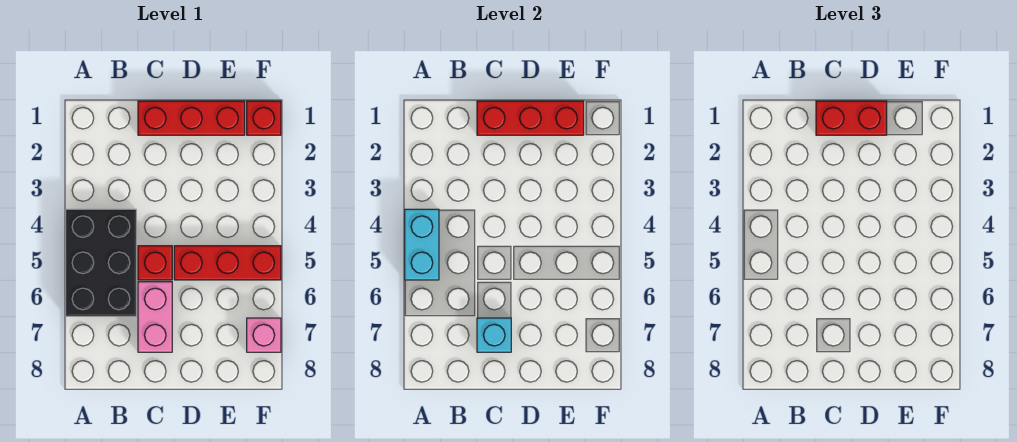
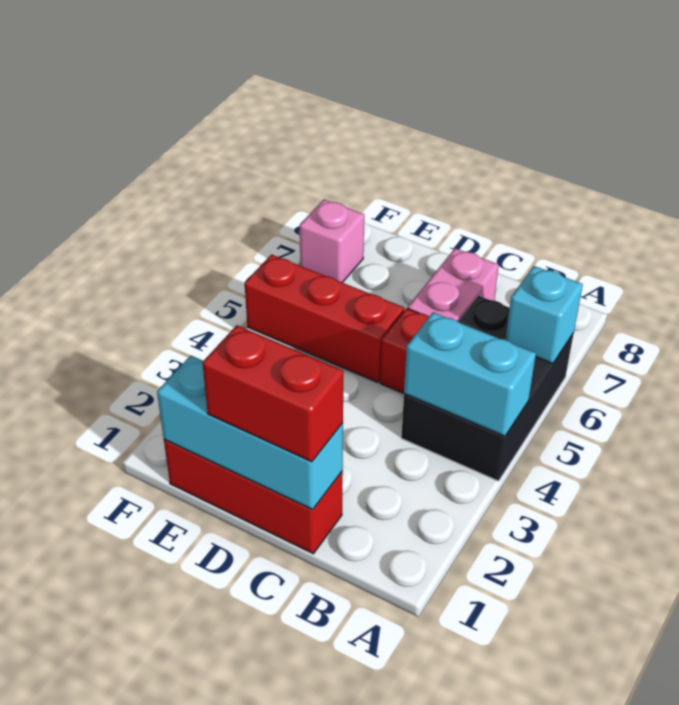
cyan 1x2 brick [405,209,439,280] -> cyan 1x2 brick turned to [404,312,536,436]
red 1x3 brick [477,101,584,135] -> cyan 1x3 brick [157,356,343,510]
cyan 1x1 brick [477,318,511,352] -> cyan 1x1 brick moved to [505,266,583,364]
red 1x1 brick [247,101,281,135] -> none

